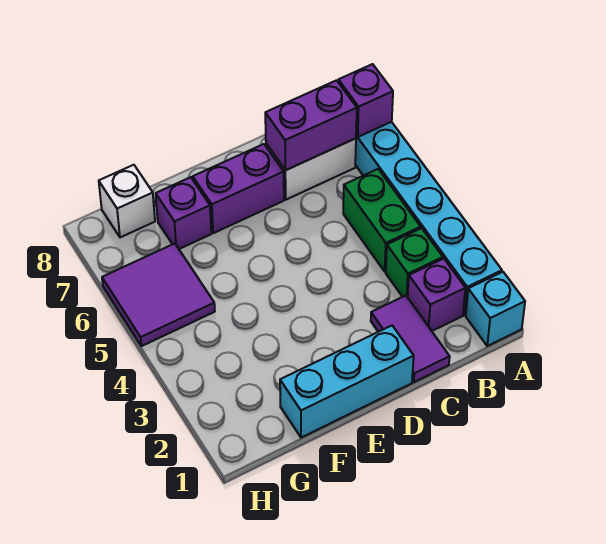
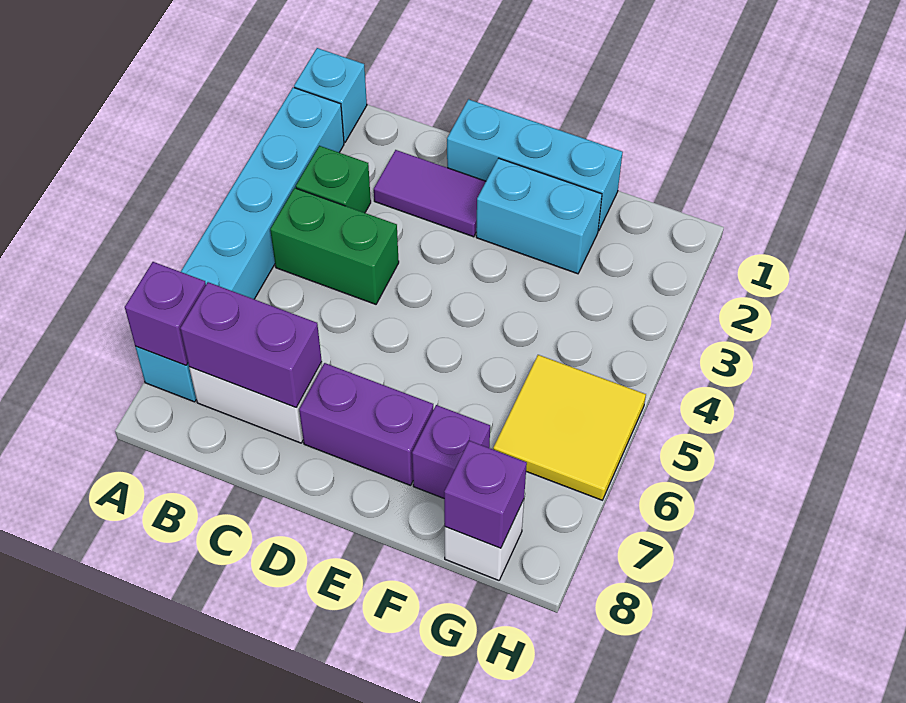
purple 1x1 brick [408,259,465,331] -> purple 1x1 brick moved to [444,441,527,548]
green 1x2 brick [343,169,421,271] -> green 1x2 brick turned to [270,188,399,304]
purple 1x2 tile [371,296,450,382] -> purple 1x2 tile turned to [374,150,486,237]
none -> cyan 1x2 brick [476,158,602,274]
purple 2x2 tile [102,244,215,346] -> yellow 2x2 tile [493,355,646,500]

